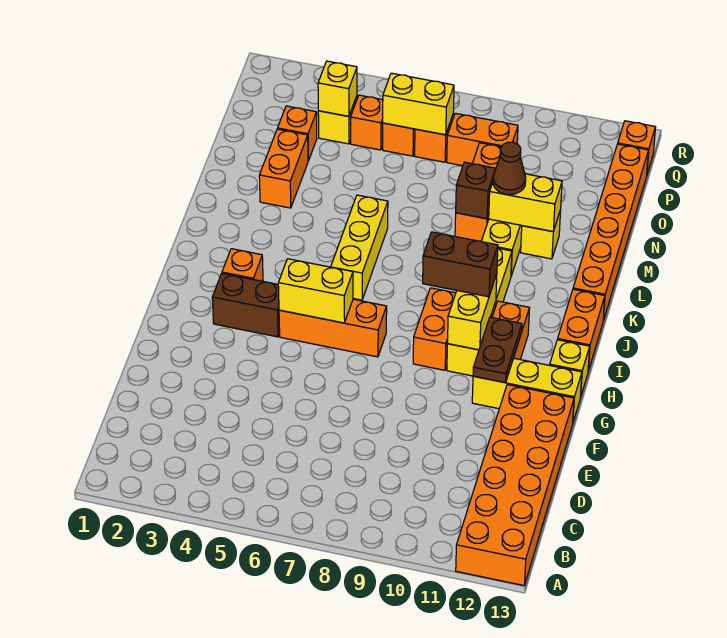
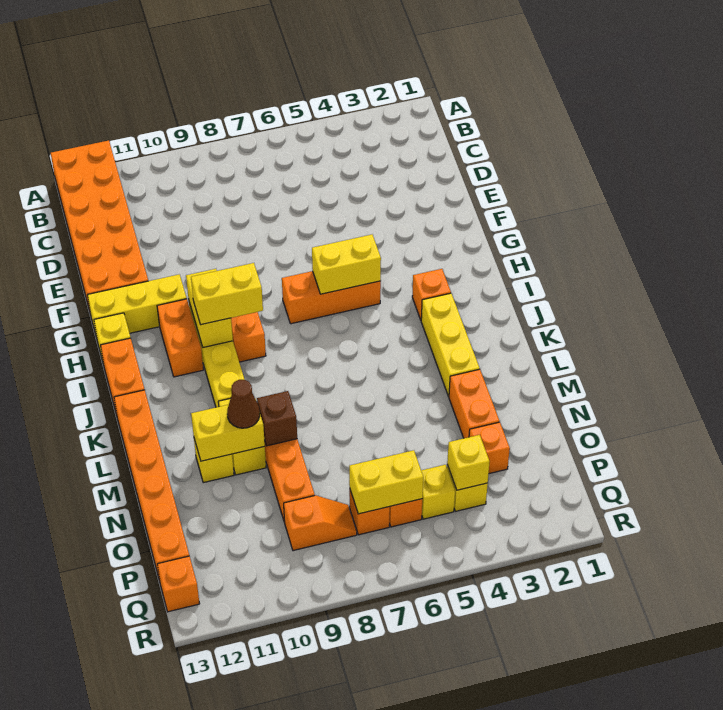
brown 1x2 plate [473,317,522,383] -> none
brown 1x2 brick [212,273,280,337] -> none
brown 1x2 brick [423,232,498,297] -> yellow 1x2 brick [191,263,263,325]
yellow 1x3 brick [331,195,388,300] -> yellow 1x3 brick moved to [421,293,480,396]
orange 1x1 brick [351,95,383,150] -> yellow 1x1 brick [421,465,455,519]
orange 1x2 brick [447,113,518,166] -> orange 1x2 slope [284,495,357,551]

